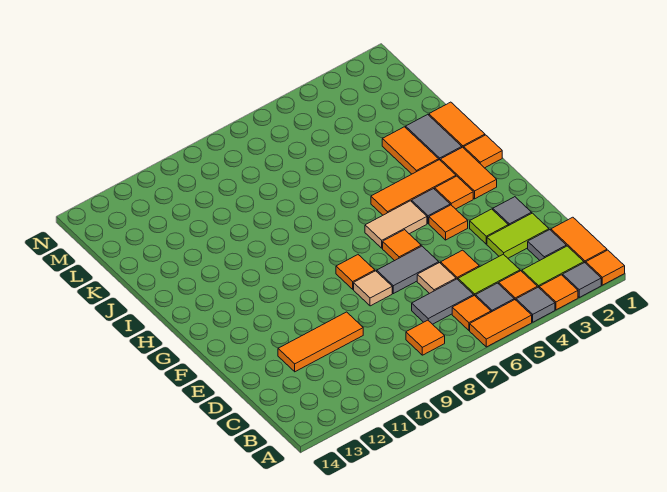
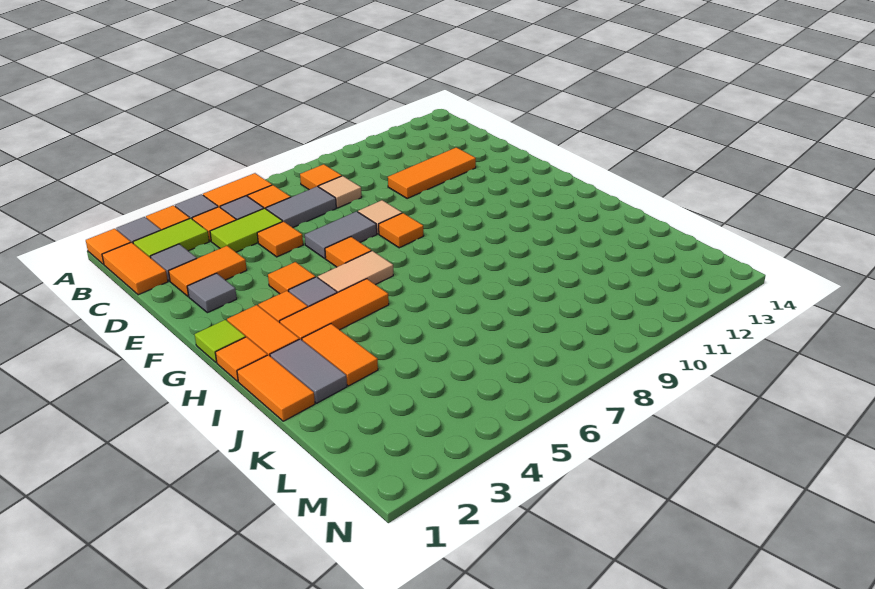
lime 1x2 tile [487,213,549,258] -> orange 1x2 tile [169,246,247,297]
tan 1x1 tile [417,263,456,294] -> tan 1x1 tile moved to [319,176,362,208]
lime 1x1 tile [470,209,508,244] -> lime 1x1 tile moved to [195,320,246,363]

